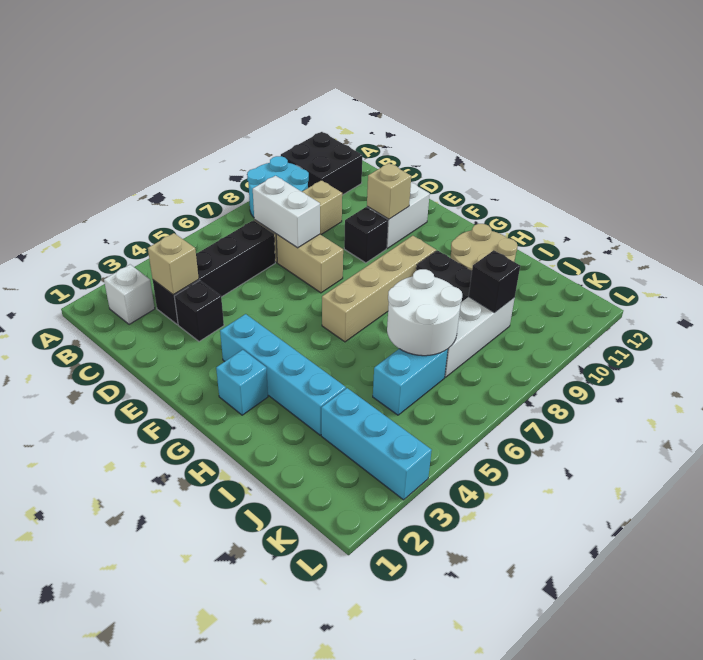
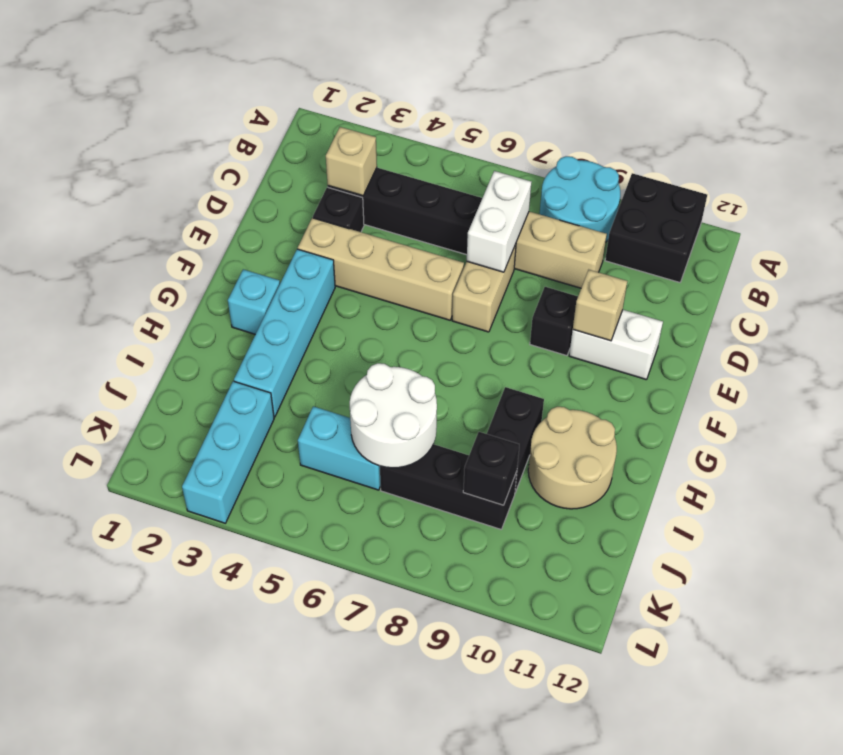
white 1x1 brick [104,265,155,324] -> none
tan 1x4 brick [322,236,436,342] -> tan 1x4 brick moved to [298,218,464,320]
white 1x3 brick [445,297,515,377] -> black 1x3 brick [380,444,517,529]

